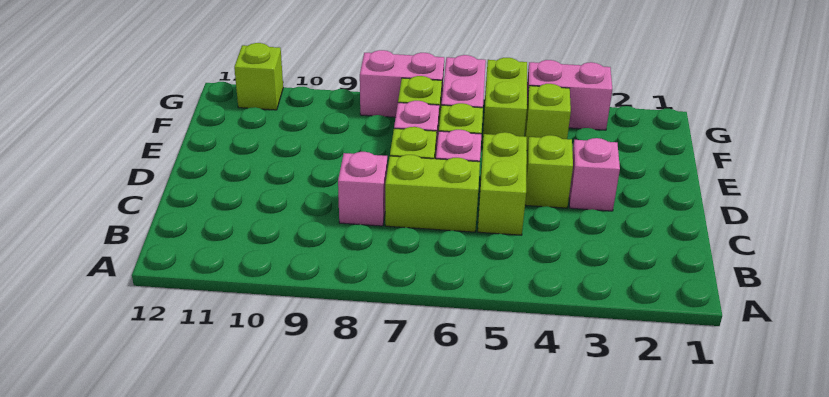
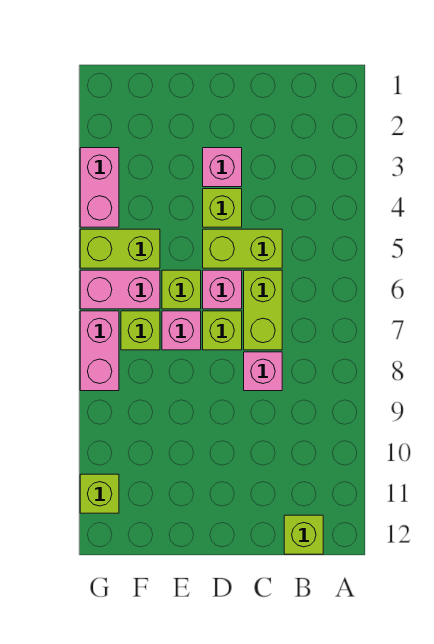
lime 1x1 brick [525,84,571,150] -> lime 1x1 brick moved to [284,515,323,554]

